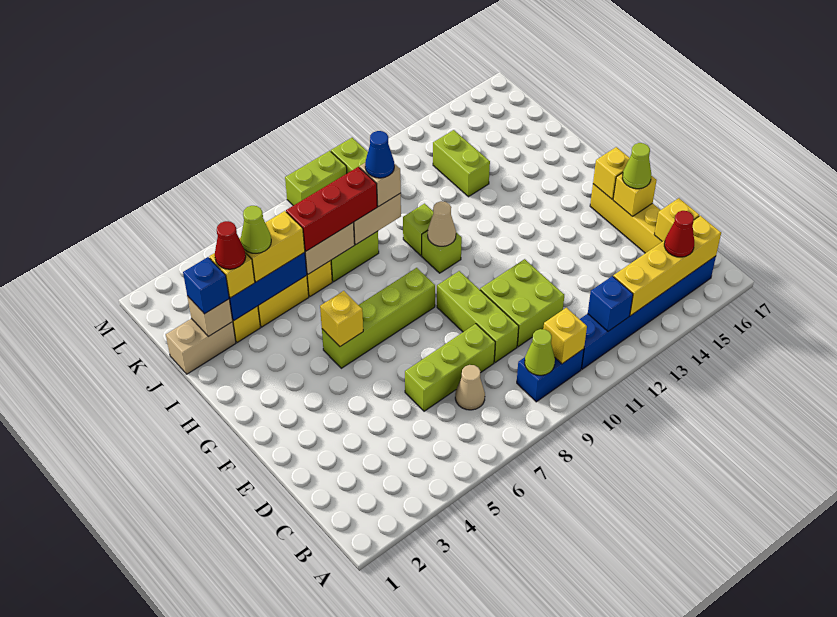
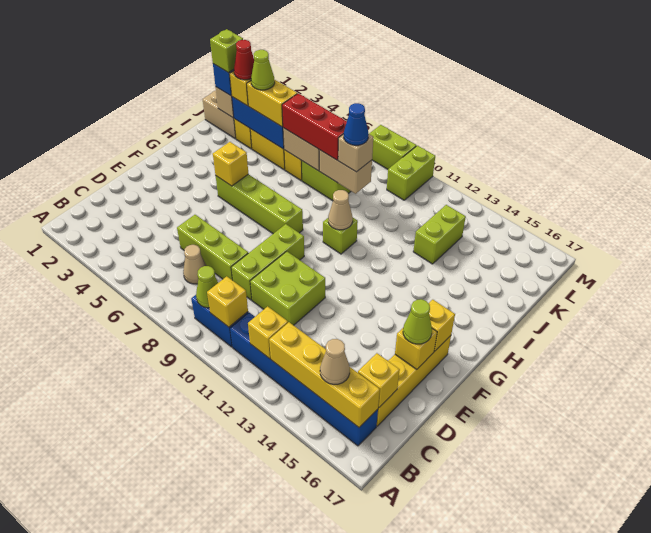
blue 1x1 brick [588,276,633,331] -> yellow 1x1 brick [248,306,288,359]
red 1x1 cone [664,211,694,257] -> tan 1x1 cone [320,339,350,384]
lime 1x1 brick [403,204,433,256] -> lime 1x1 brick moved to [210,29,243,73]

